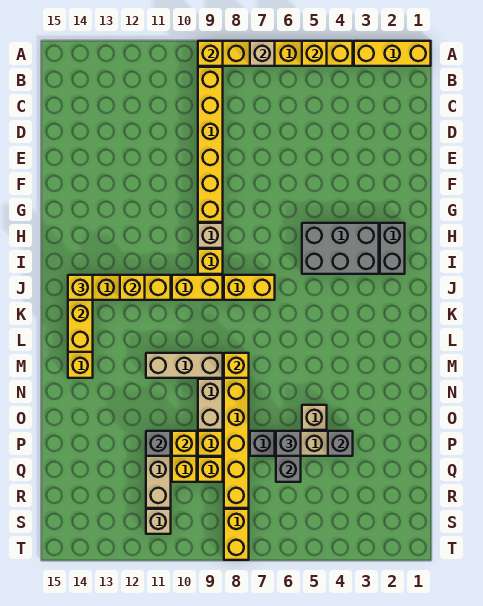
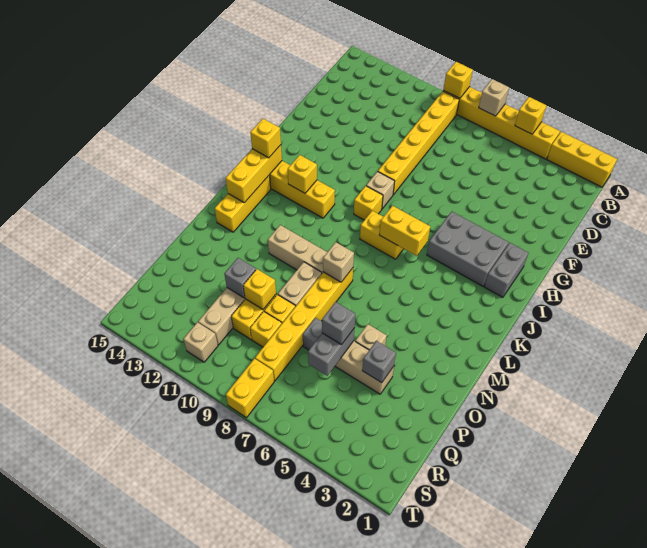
yellow 1x2 brick [172,275,223,300] -> yellow 1x2 brick moved to [379,206,430,256]
yellow 1x1 brick [224,353,249,378] -> tan 1x1 brick [323,242,354,282]

